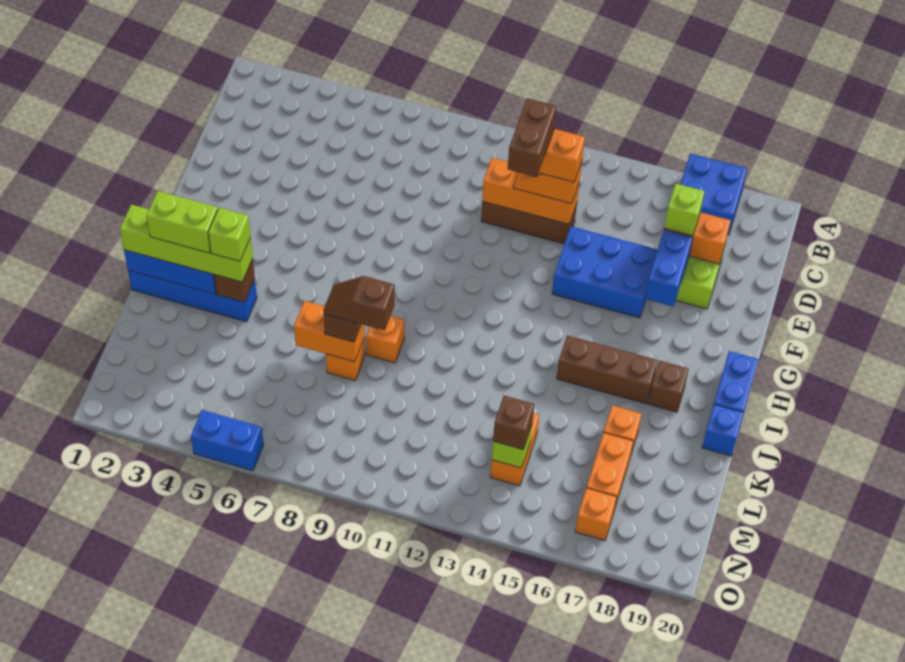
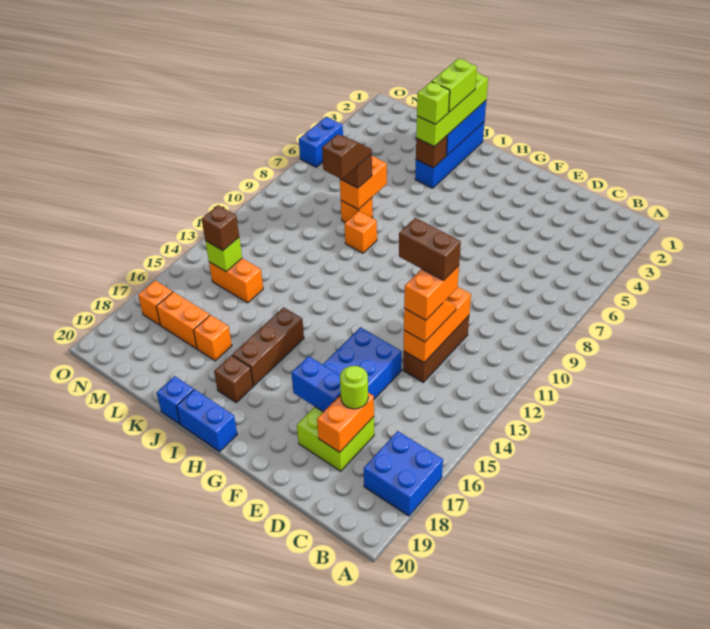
lime 1x1 brick [664,184,705,236] -> lime 1x1 round brick [340,366,368,409]

